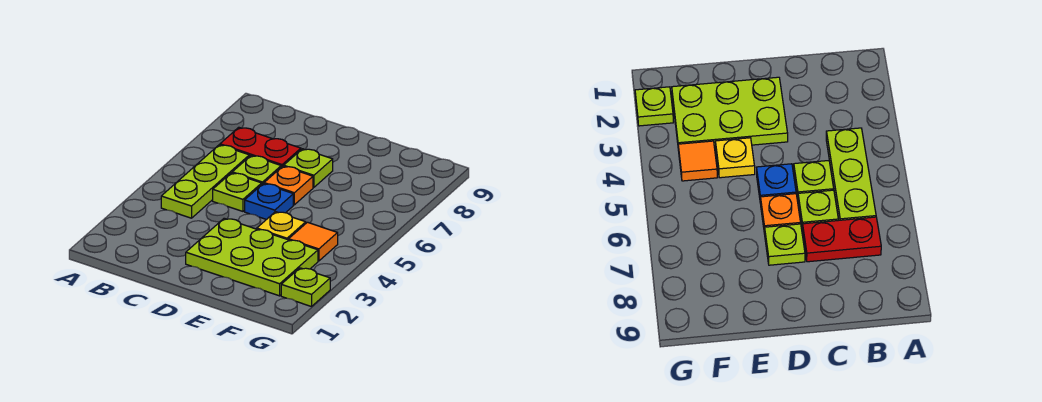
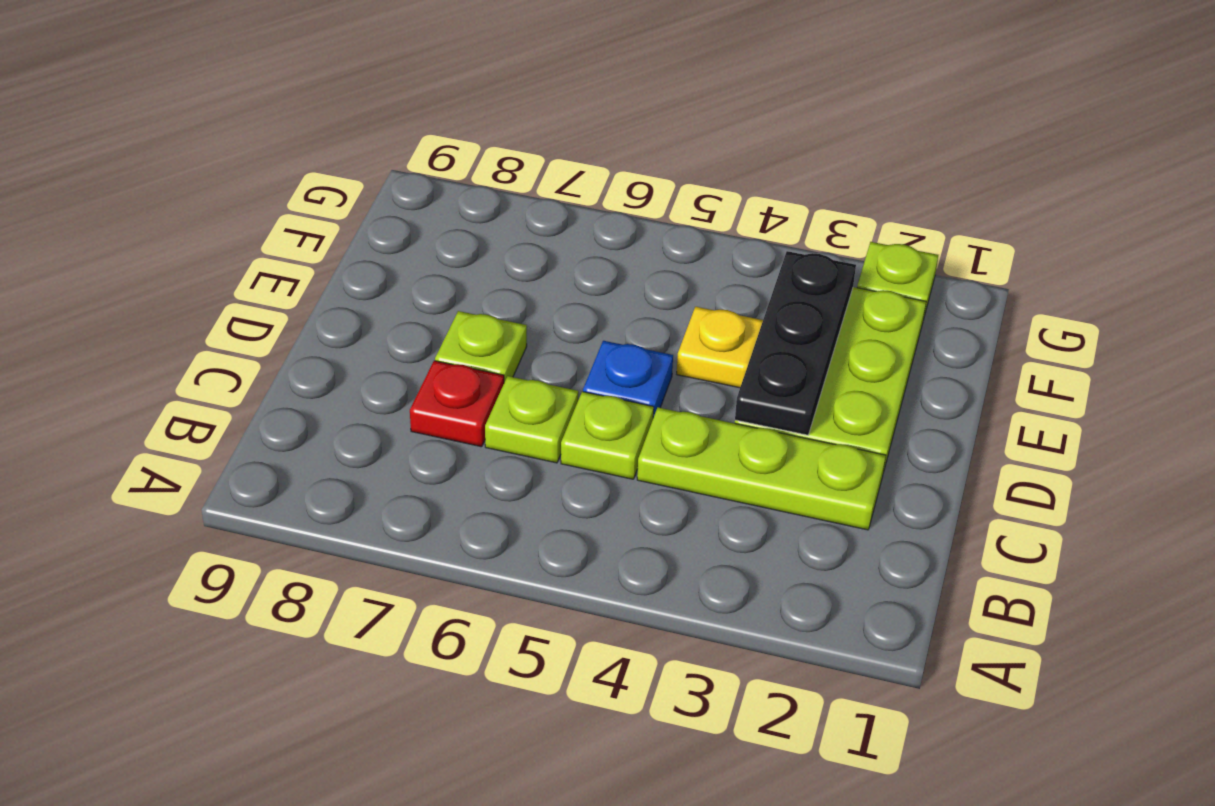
lime 1x3 plate [161,145,249,218] -> lime 1x3 plate moved to [637,407,886,530]
red 1x2 plate [220,127,301,167] -> red 1x1 plate [410,361,504,447]
none -> black 1x3 plate [735,251,856,435]
orange 1x1 plate [264,166,313,205] -> none
orange 1x1 tile [289,222,338,261] -> none

